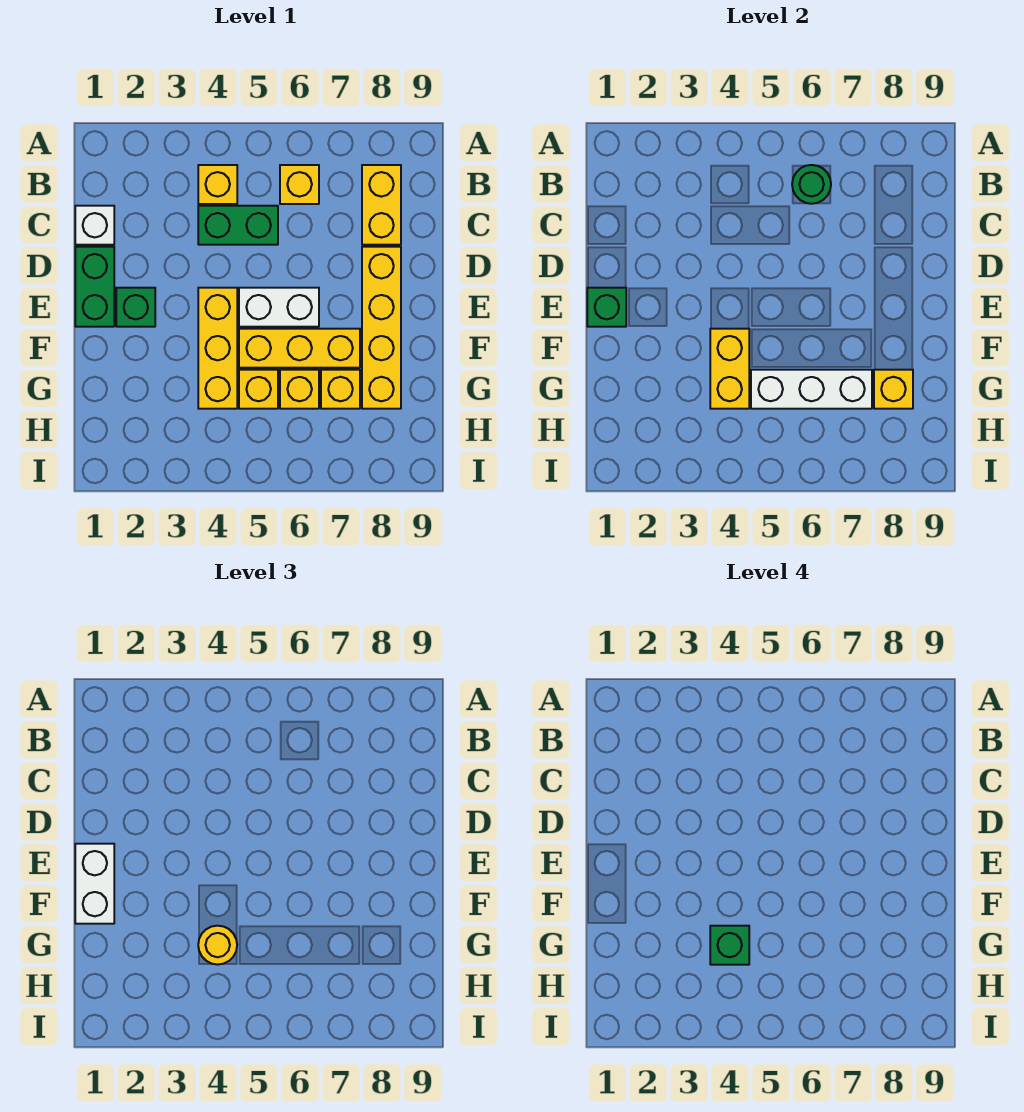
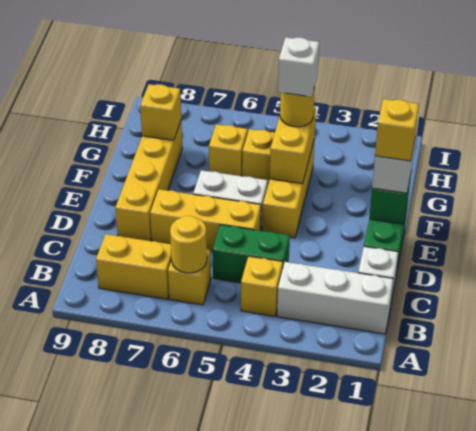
green 1x1 round brick [792,165,831,204] -> yellow 1x1 round brick [170,216,207,273]
yellow 1x2 brick [362,165,401,245] -> yellow 1x2 brick turned to [96,234,172,299]
green 1x1 brick [116,288,155,327] -> none
yellow 1x3 brick [239,329,360,368] -> yellow 1x3 brick moved to [150,189,261,251]
green 1x1 brick [710,926,749,965] -> white 1x1 brick [278,38,319,97]
white 1x3 brick [751,370,872,409] -> white 1x3 brick moved to [277,262,393,334]
yellow 1x1 brick [321,370,360,409] -> yellow 1x1 brick moved to [375,99,419,161]

